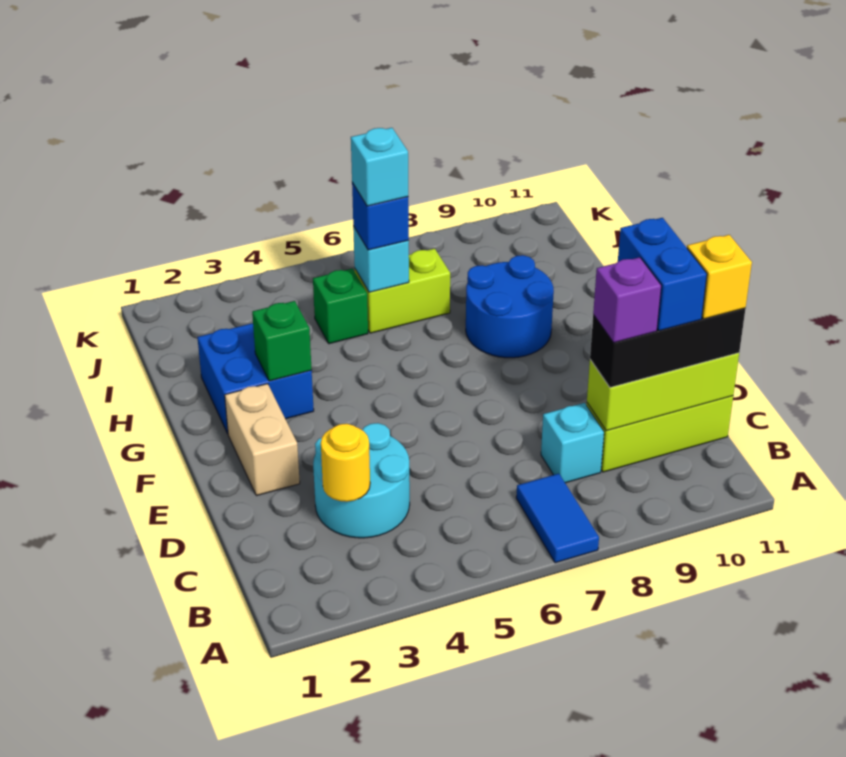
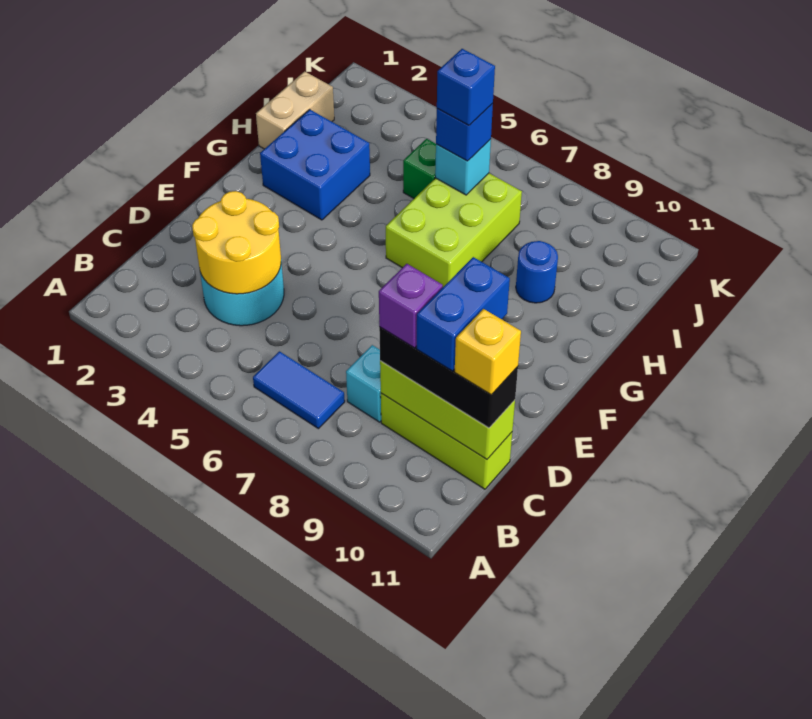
blue 1x2 tile [516,474,599,563] -> blue 1x2 tile turned to [253,351,345,429]
yellow 1x1 round brick [321,424,370,502] -> yellow 2x2 round brick [192,191,281,294]
tan 1x2 brick [225,384,300,496] -> tan 1x2 brick moved to [256,71,334,149]
green 1x1 brick [252,301,312,381] -> none
blue 2x2 round brick [466,255,554,358] -> blue 1x1 round brick [516,241,558,303]
lime 1x2 brick [355,249,450,333] -> lime 2x3 brick [386,173,522,287]
cyan 1x1 brick [351,128,408,206] -> blue 1x1 brick [437,49,495,125]

